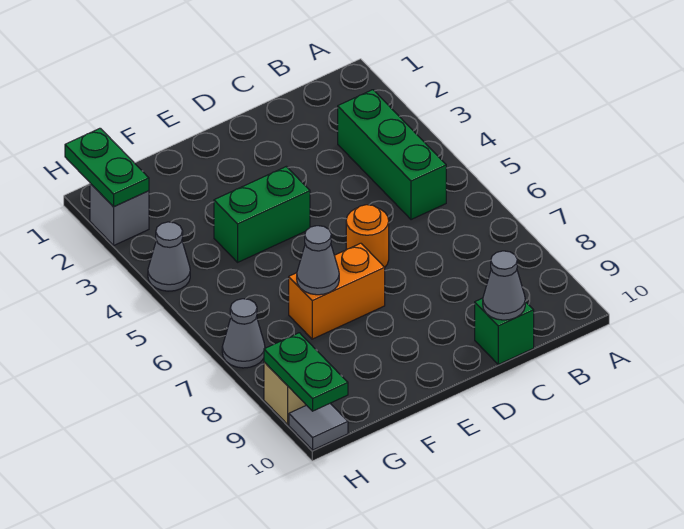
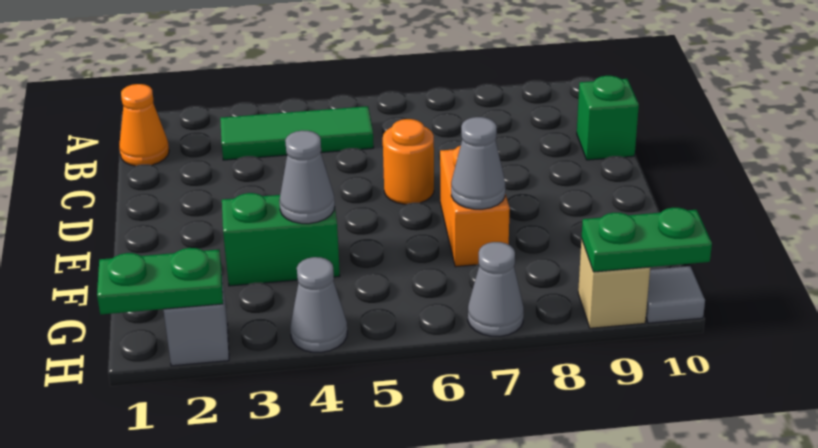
none -> orange 1x1 cone [119,84,169,166]
green 1x3 brick [338,90,446,220] -> green 1x3 tile [220,106,374,160]
grey 1x1 cone [483,251,525,320] -> grey 1x1 cone moved to [279,130,335,224]
green 1x2 brick [214,167,310,262] -> green 1x2 brick turned to [222,193,340,286]

